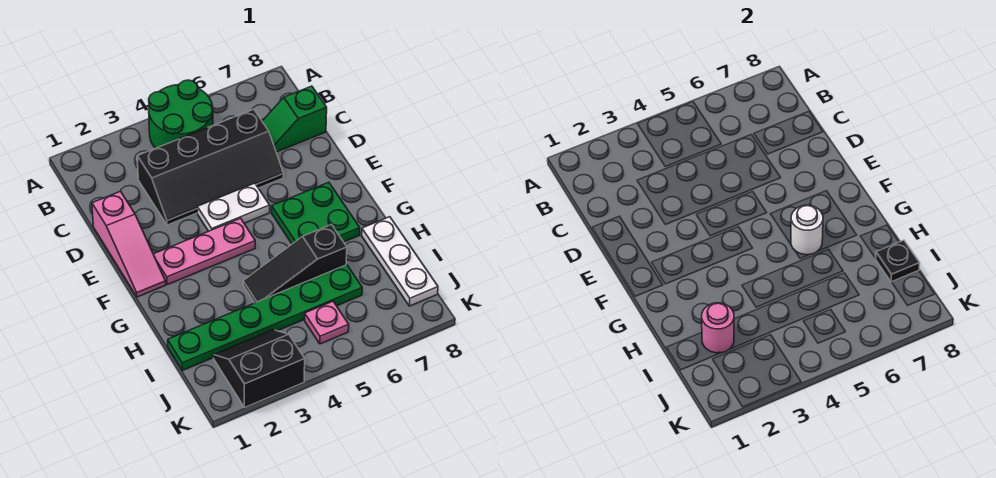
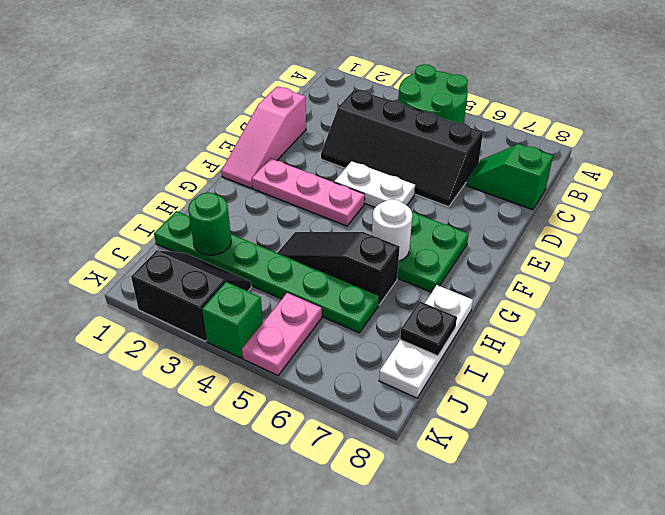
pink 1x1 round brick [702,303,734,353] -> green 1x1 round brick [188,192,231,255]
pink 1x1 plate [305,301,349,344] -> pink 1x2 plate [242,293,322,376]
none -> green 1x1 brick [202,282,263,358]

